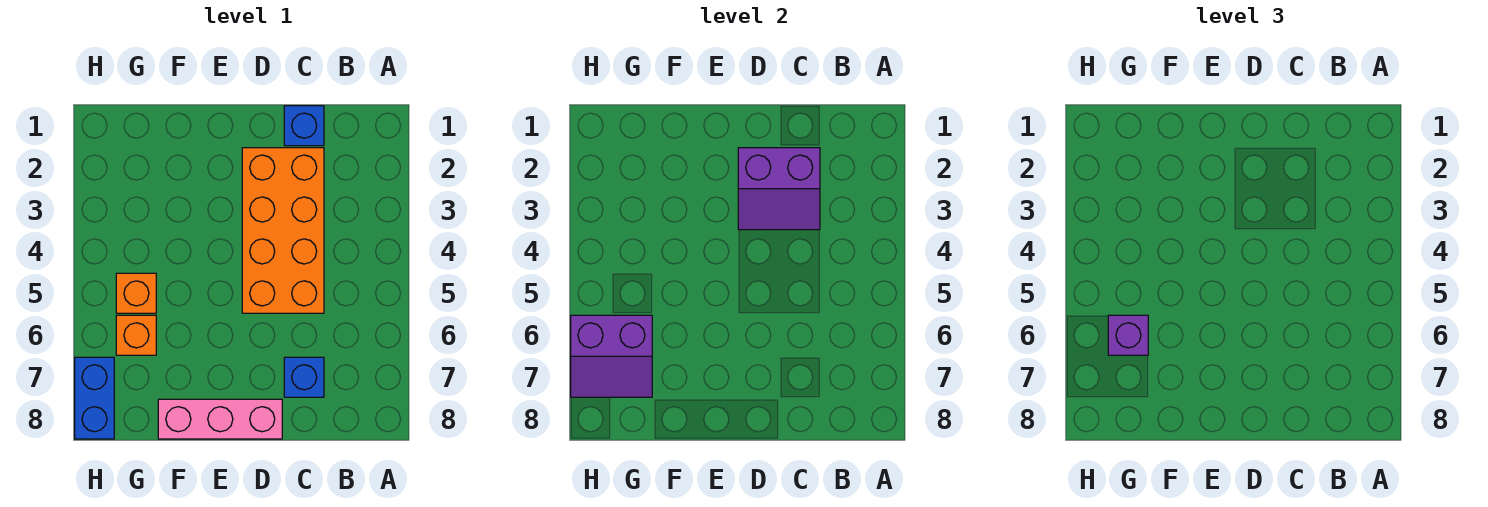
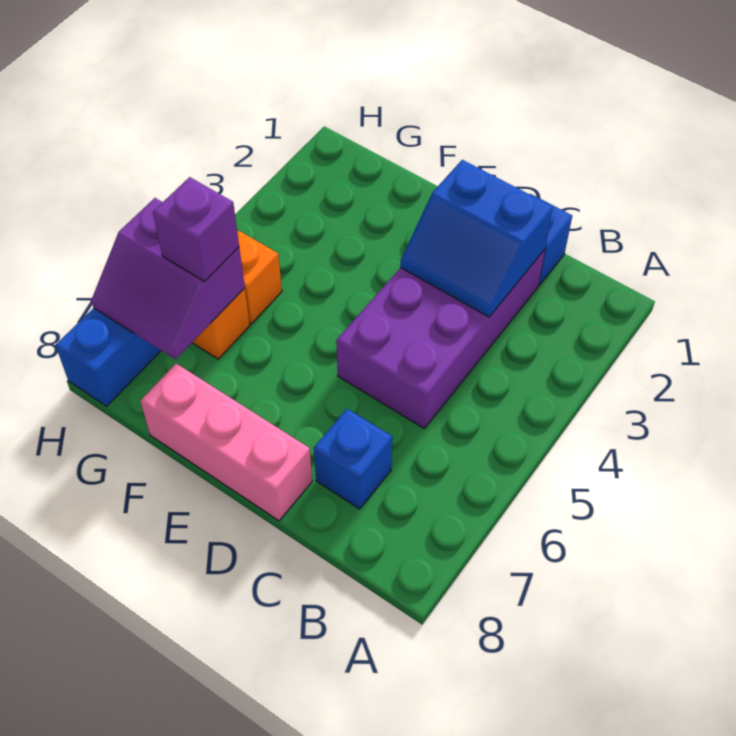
orange 2x4 brick [242,148,324,313] -> purple 2x4 brick [336,250,545,428]
purple 2x2 slope [738,148,820,230] -> blue 2x2 slope [400,160,553,317]

